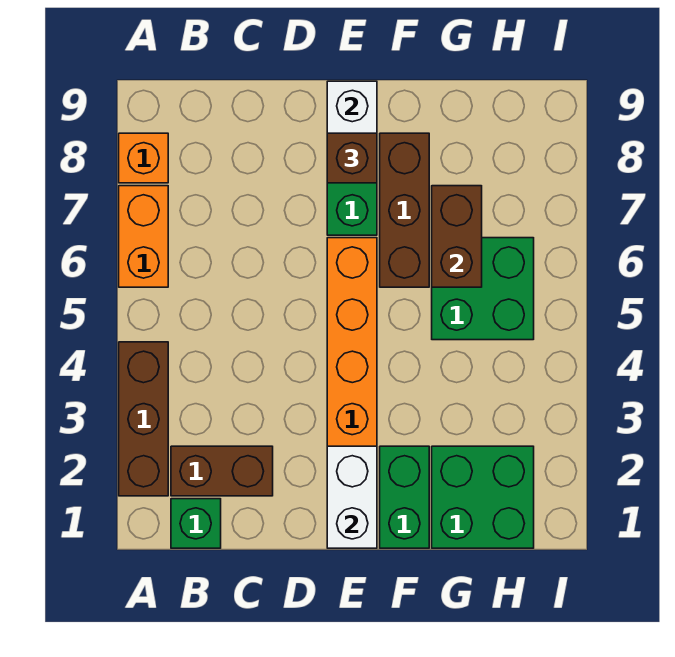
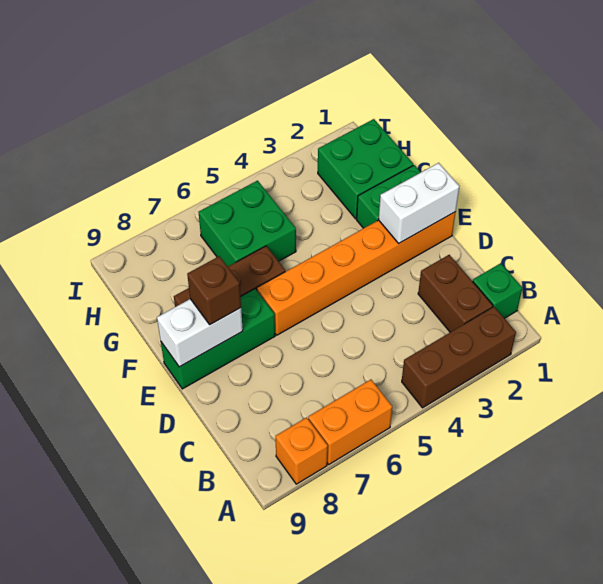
brown 1x2 brick [432,186,482,287] -> none

